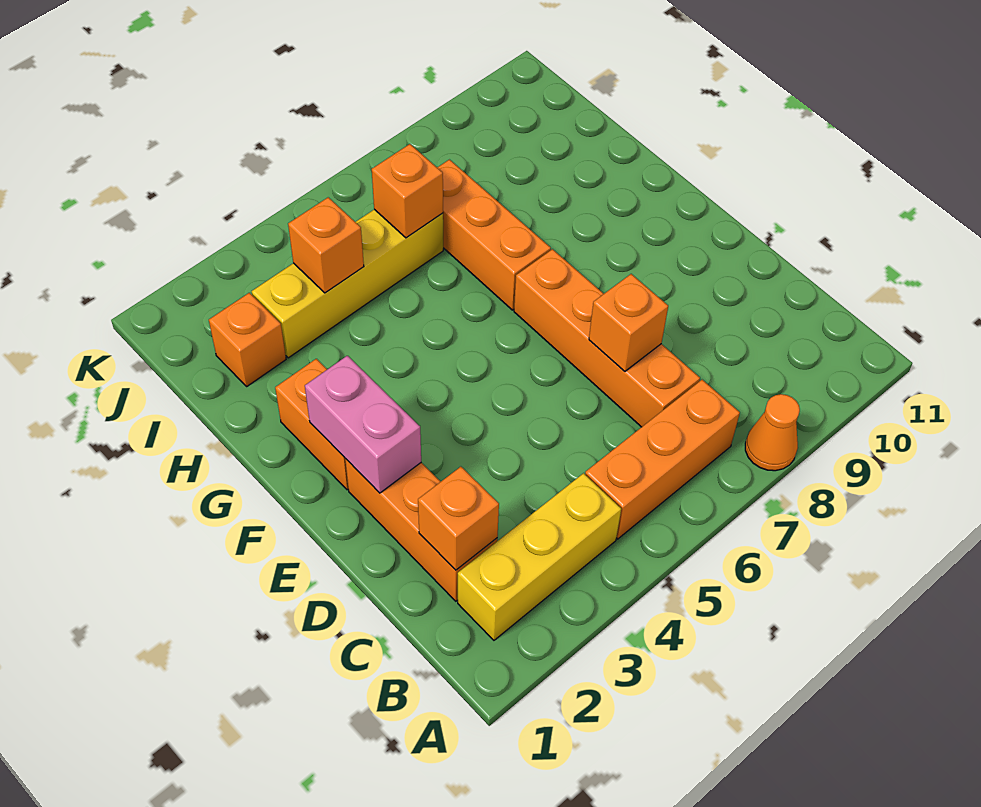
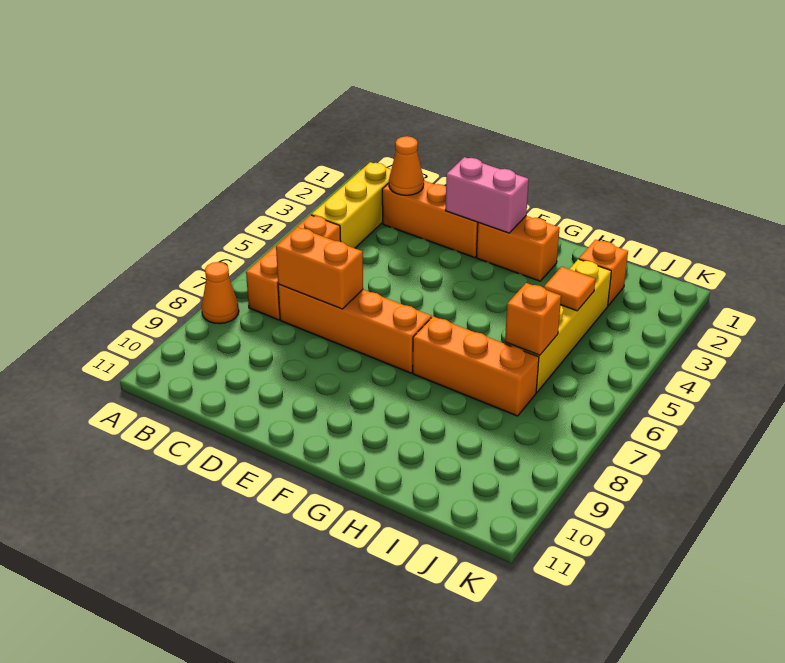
orange 1x1 brick [418,467,499,570] -> orange 1x1 cone [389,136,424,195]
orange 1x1 brick [589,274,668,371] -> orange 1x2 brick [276,227,363,309]
orange 1x1 brick [288,197,364,293] -> orange 1x1 tile [544,267,595,311]

